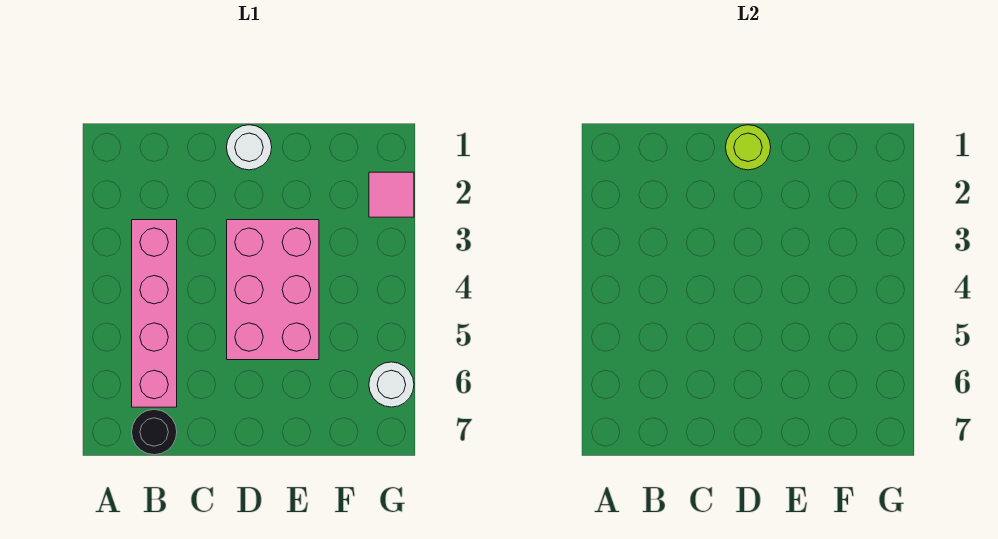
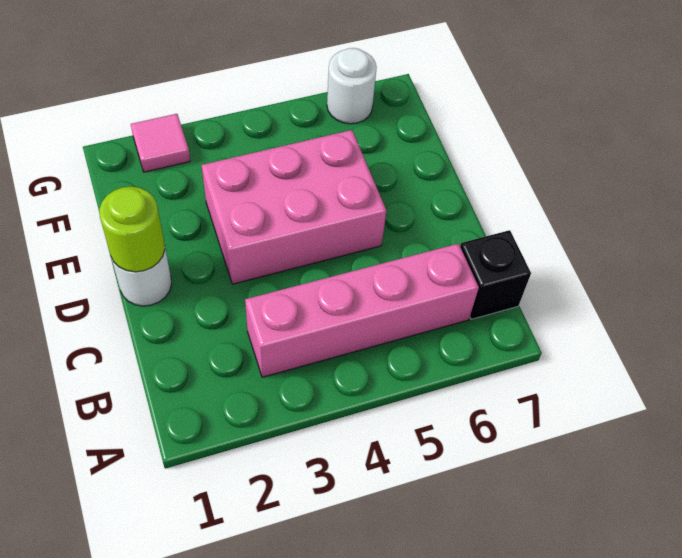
black 1x1 round brick [132,410,177,455] -> black 1x1 brick [460,230,531,319]

